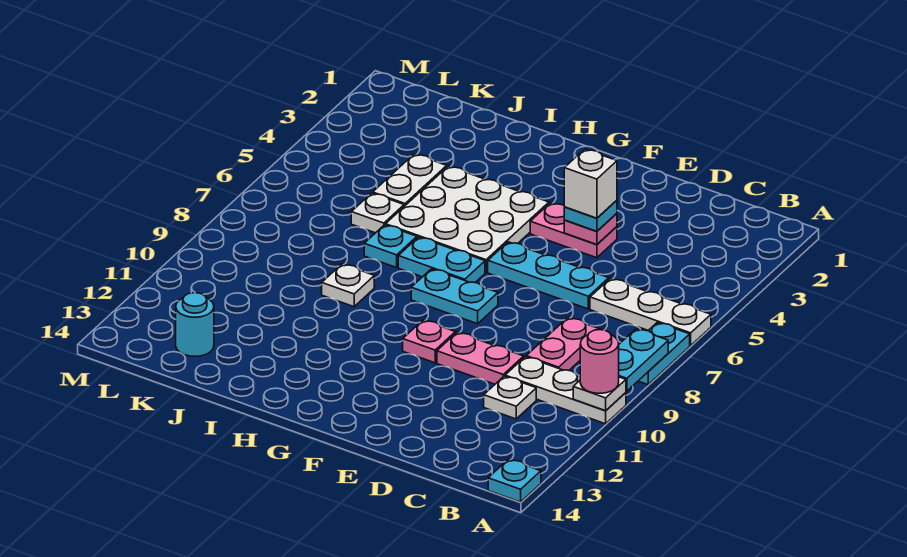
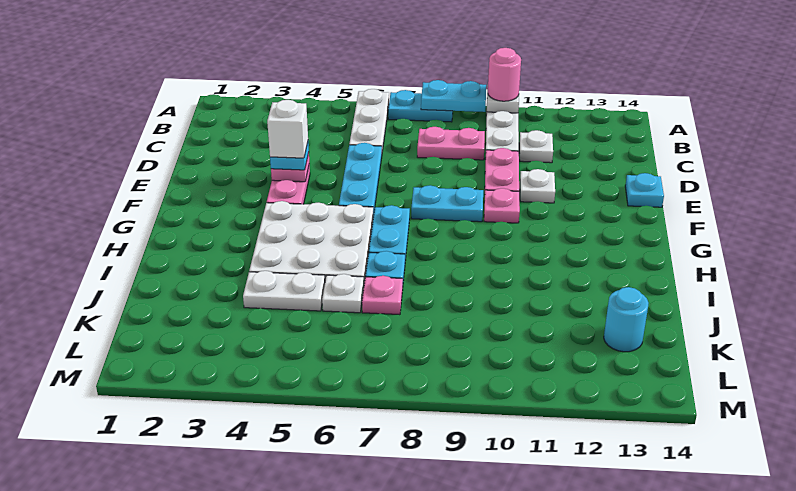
cyan 1x1 plate [488,459,541,502] -> cyan 1x1 plate moved to [625,173,664,207]
cyan 1x2 plate [411,269,498,324] -> cyan 1x2 plate turned to [411,185,483,222]
white 1x1 plate [322,264,374,307] -> white 1x1 plate moved to [520,169,555,203]
none -> pink 1x1 plate [362,276,403,315]

